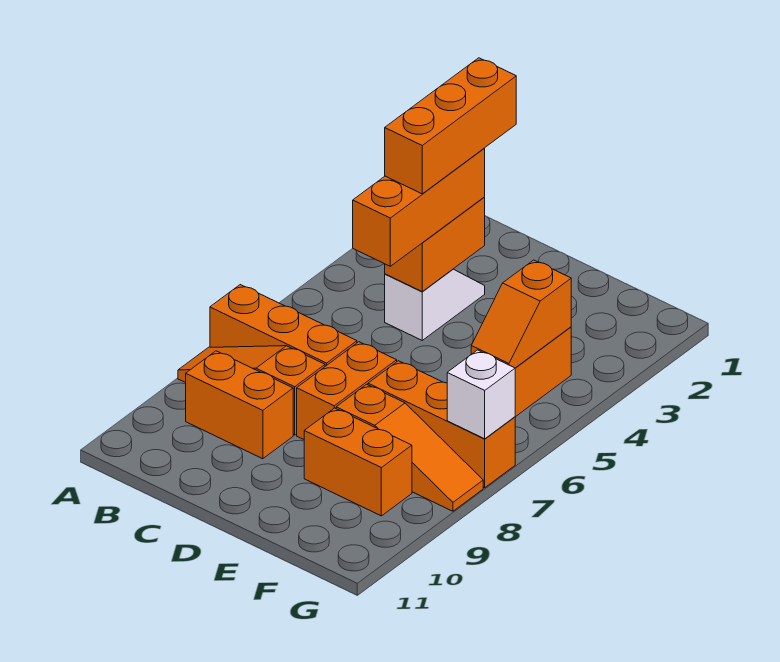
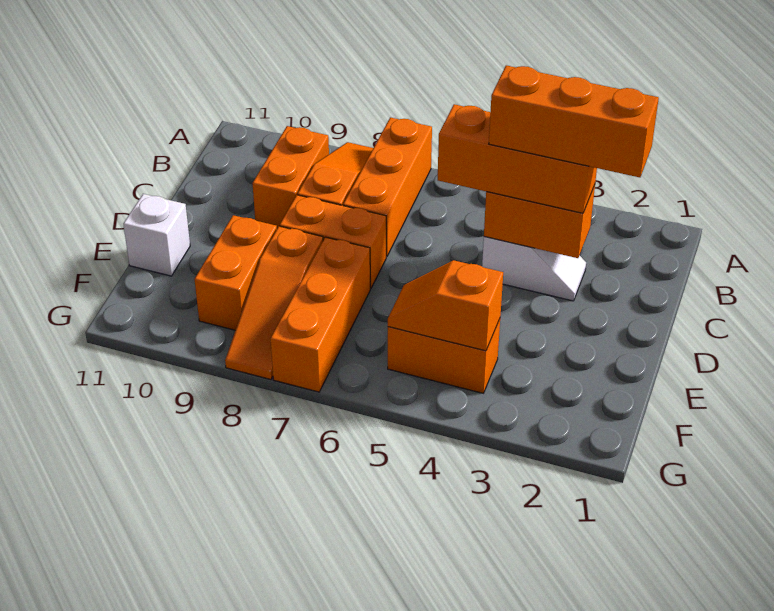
white 1x1 brick [447,350,515,439] -> white 1x1 brick moved to [123,194,190,276]

